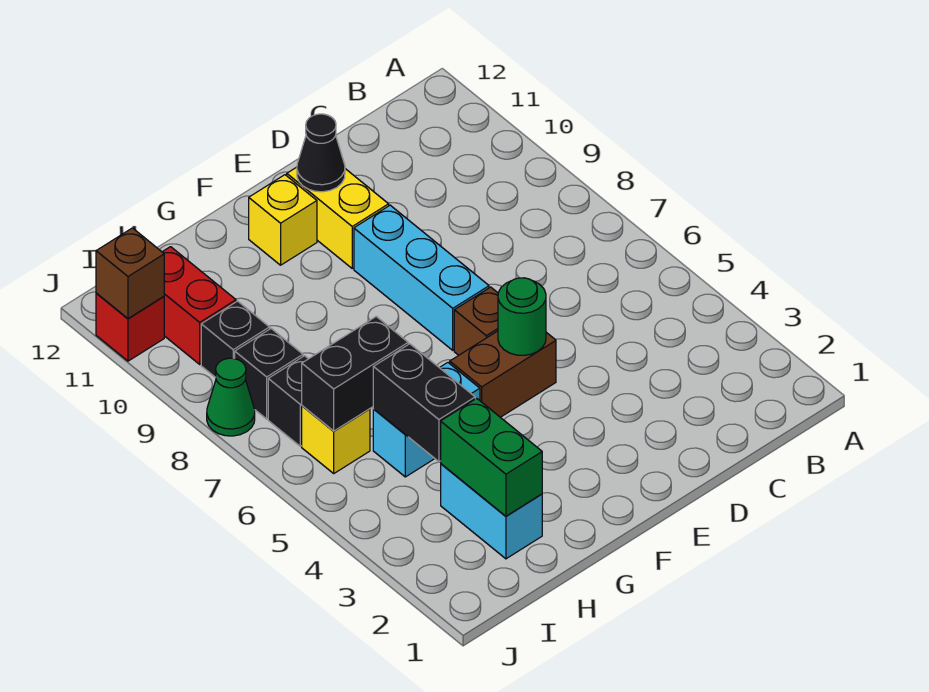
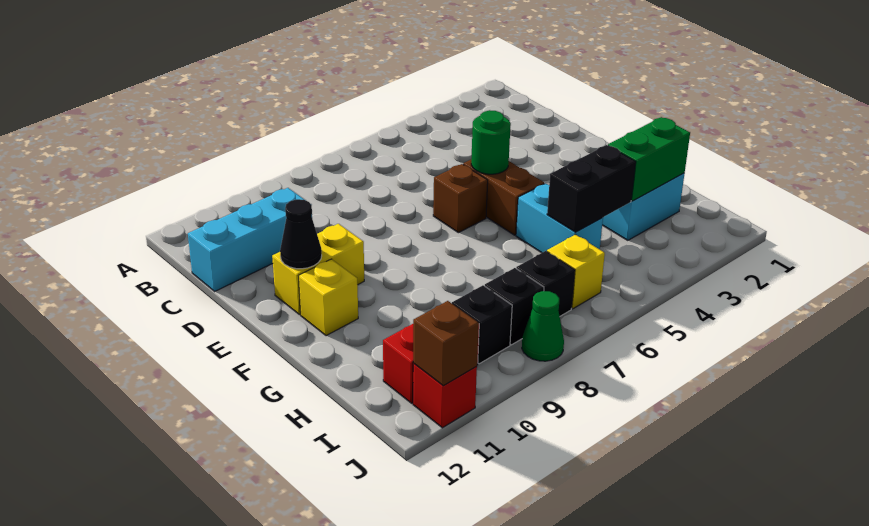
cyan 1x3 brick [354,205,489,350] -> cyan 1x3 brick moved to [188,188,305,291]
black 1x2 brick [302,317,408,431] -> none

